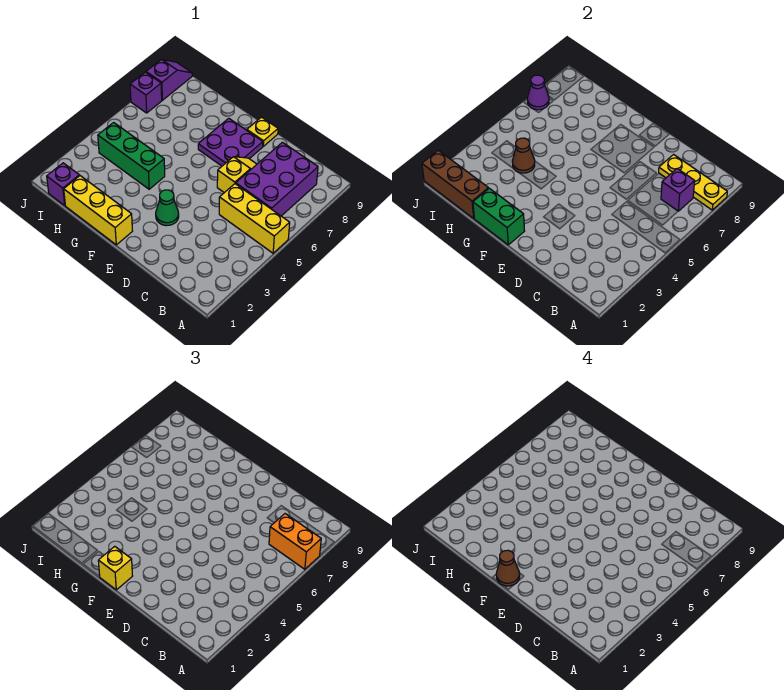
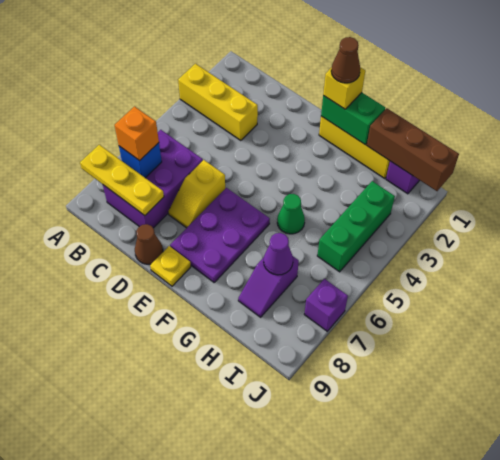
yellow 1x3 brick [219,184,290,253] -> yellow 1x3 brick moved to [178,64,258,141]
orange 1x2 brick [269,514,321,569] -> orange 1x1 brick [115,107,159,161]
purple 1x1 brick [661,169,695,211] -> blue 1x1 brick [119,143,162,178]
green 1x1 cone [156,190,179,226] -> green 1x1 cone moved to [277,194,305,234]
purple 2x2 plate [198,118,263,166] -> purple 2x3 plate [170,188,270,282]
green 1x3 brick [98,123,165,189] -> green 1x3 brick turned to [317,181,395,272]
brown 1x1 cone [512,138,535,173] -> brown 1x1 cone moved to [135,224,163,264]
purple 1x1 cone [527,75,549,110] -> purple 1x1 cone moved to [264,233,293,275]
purple 1x2 slope [146,59,192,100] -> purple 1x2 slope moved to [238,257,299,317]

